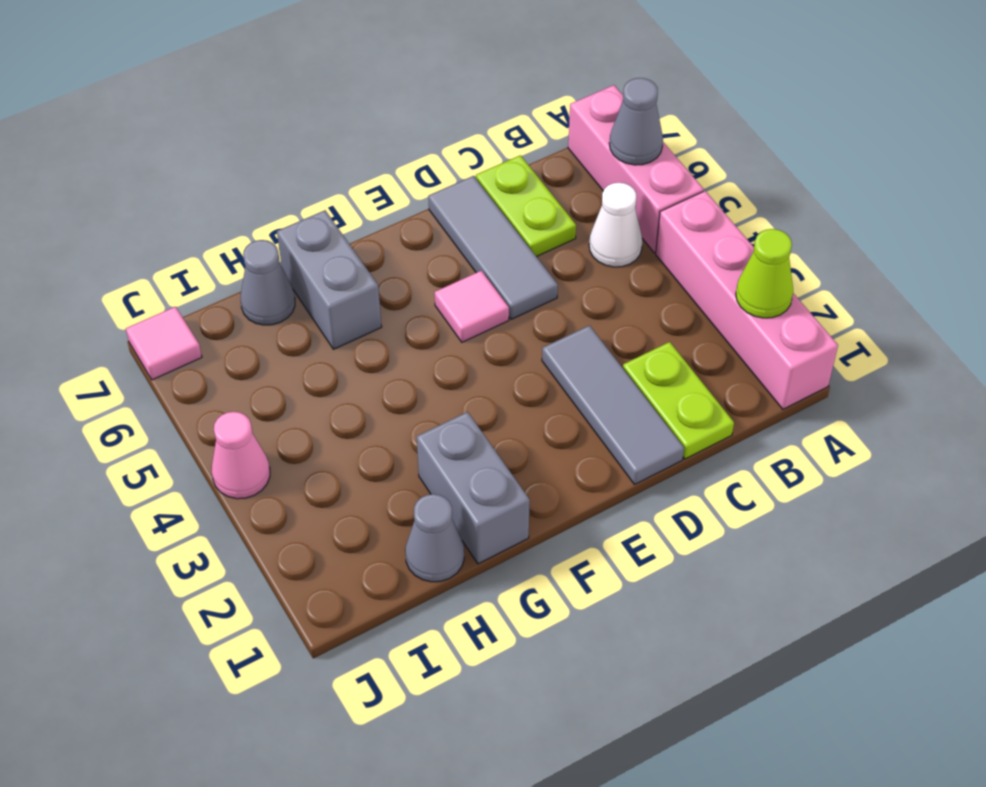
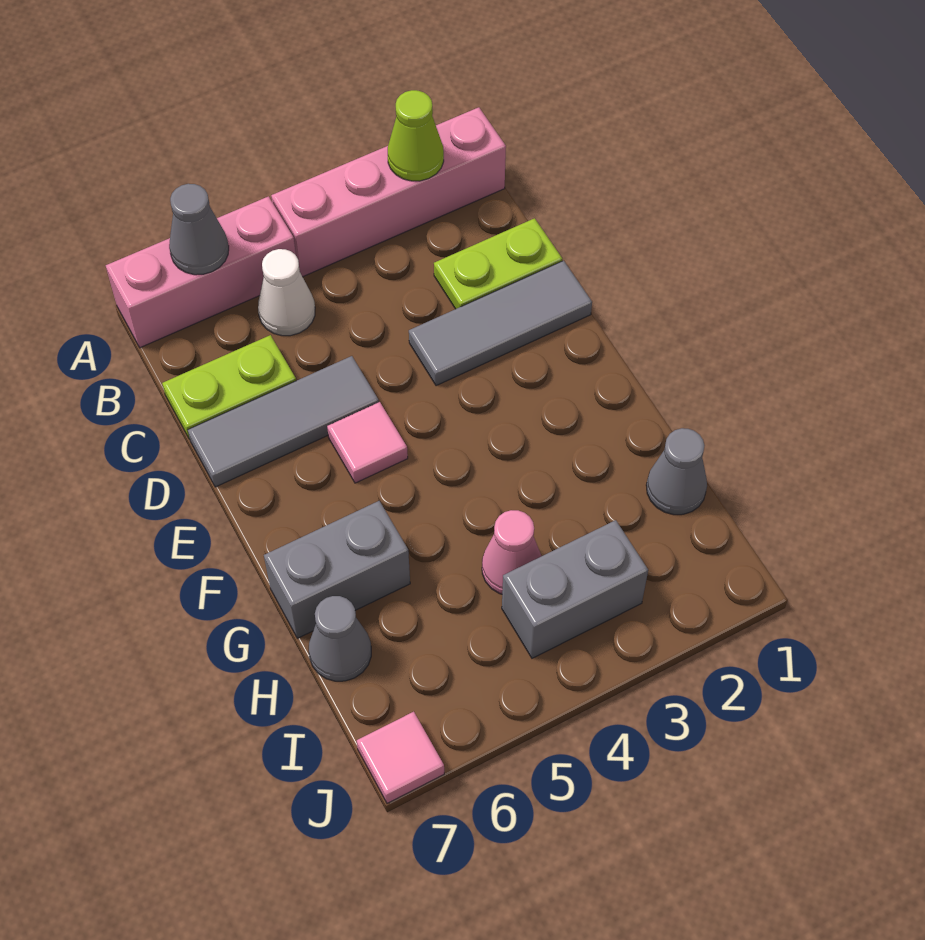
grey 1x2 brick [417,412,530,564] -> grey 1x2 brick moved to [502,520,648,658]
pink 1x1 cone [212,412,270,499] -> pink 1x1 cone moved to [482,510,541,594]

